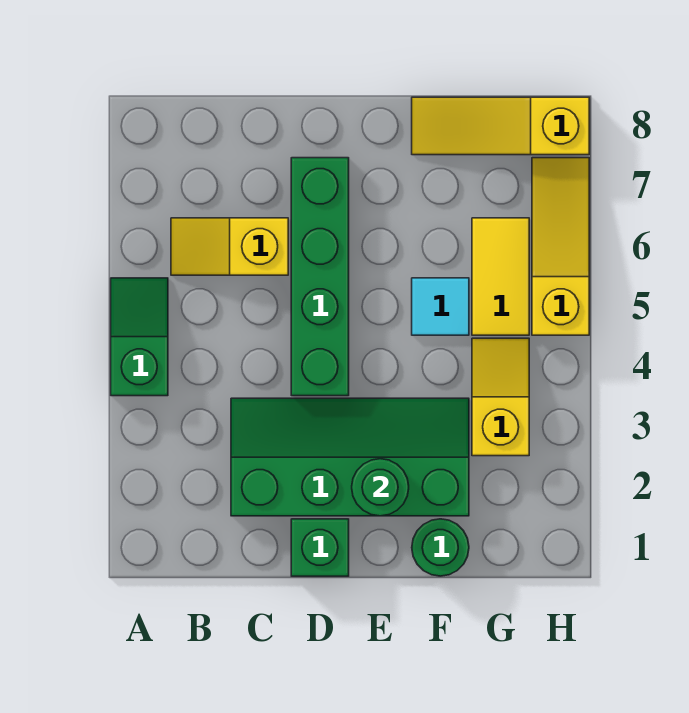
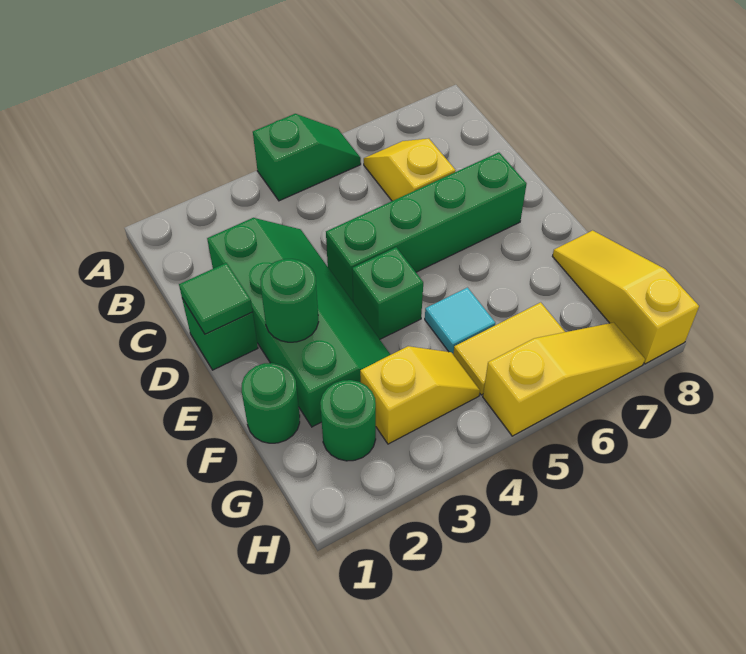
none -> green 1x1 tile [179,263,253,334]
none -> green 1x1 brick [352,247,423,339]
none -> green 1x1 round brick [320,380,376,461]

